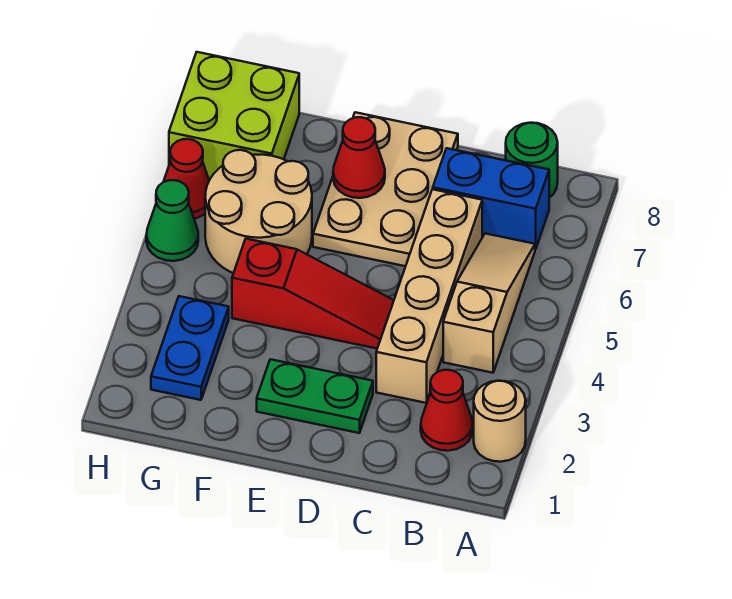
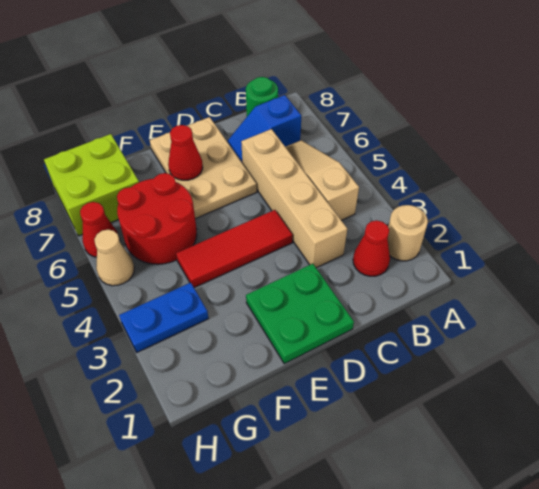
blue 1x2 brick [433,148,549,249] -> blue 1x2 slope [227,95,301,162]
green 1x2 plate [257,359,373,433] -> green 2x2 plate [246,264,354,364]
red 1x3 slope [232,239,394,349] -> red 1x3 tile [176,210,293,288]
tan 2x2 round brick [205,150,312,273] -> red 2x2 round brick [117,173,197,264]
blue 1x2 plate [151,296,229,400] -> blue 1x2 plate turned to [119,283,208,352]
green 1x1 cone [146,180,198,261] -> tan 1x1 cone [94,229,134,286]

